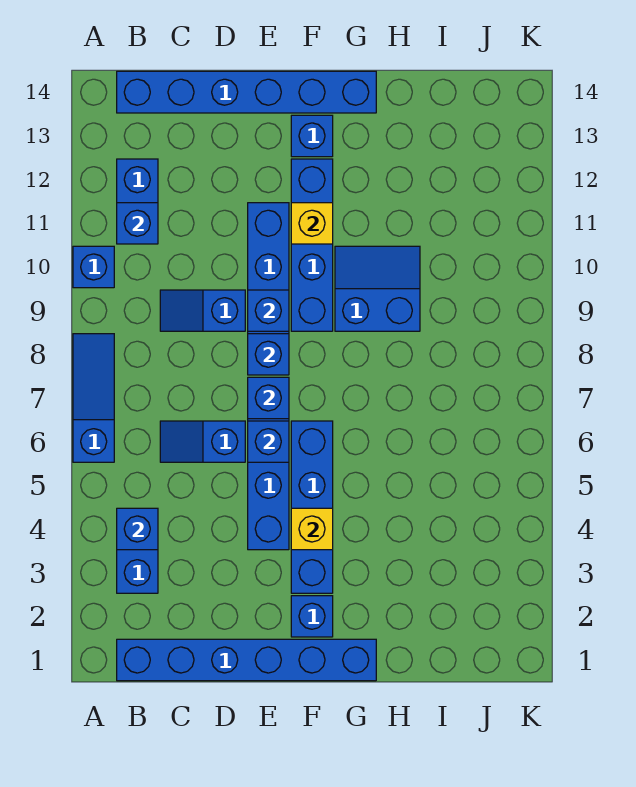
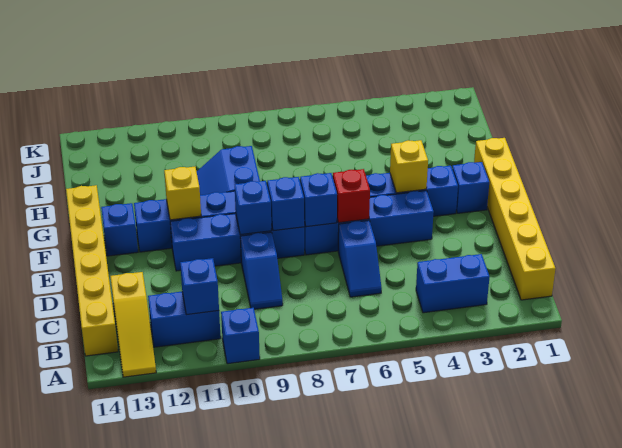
blue 1x3 slope [73,334,114,462] -> none
none -> yellow 1x3 slope [110,272,156,377]
blue 1x6 brick [117,639,376,681] -> yellow 1x6 brick [474,138,556,300]
blue 1x1 brick [117,508,158,550] -> none
blue 1x6 brick [117,71,376,113] -> yellow 1x6 brick [66,185,118,356]
blue 1x1 brick [248,421,289,462] -> red 1x1 brick [333,169,370,223]

